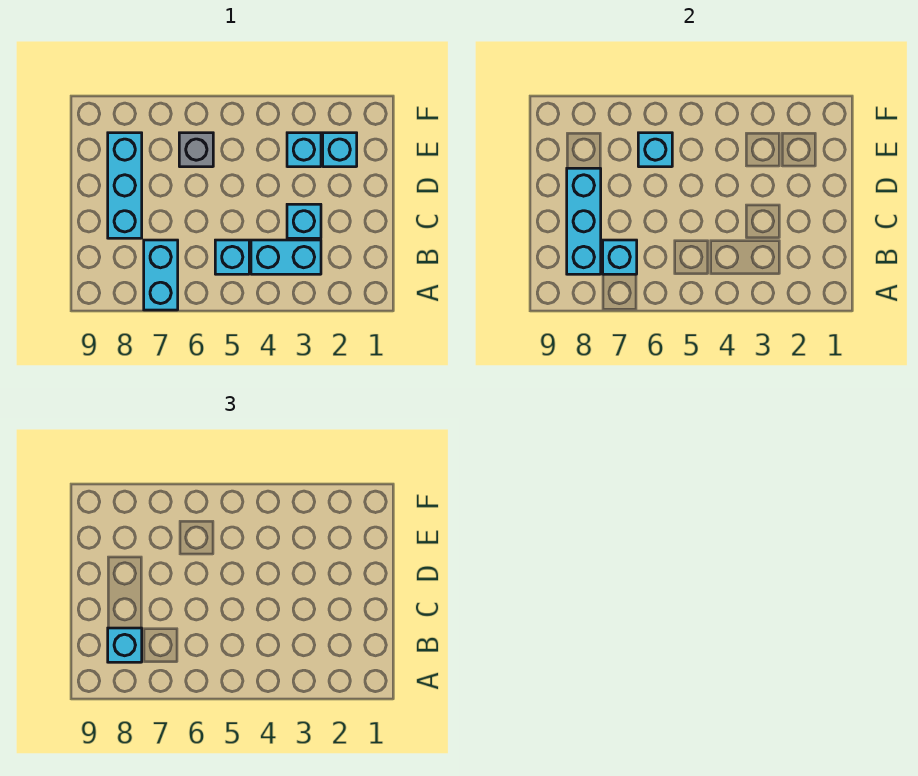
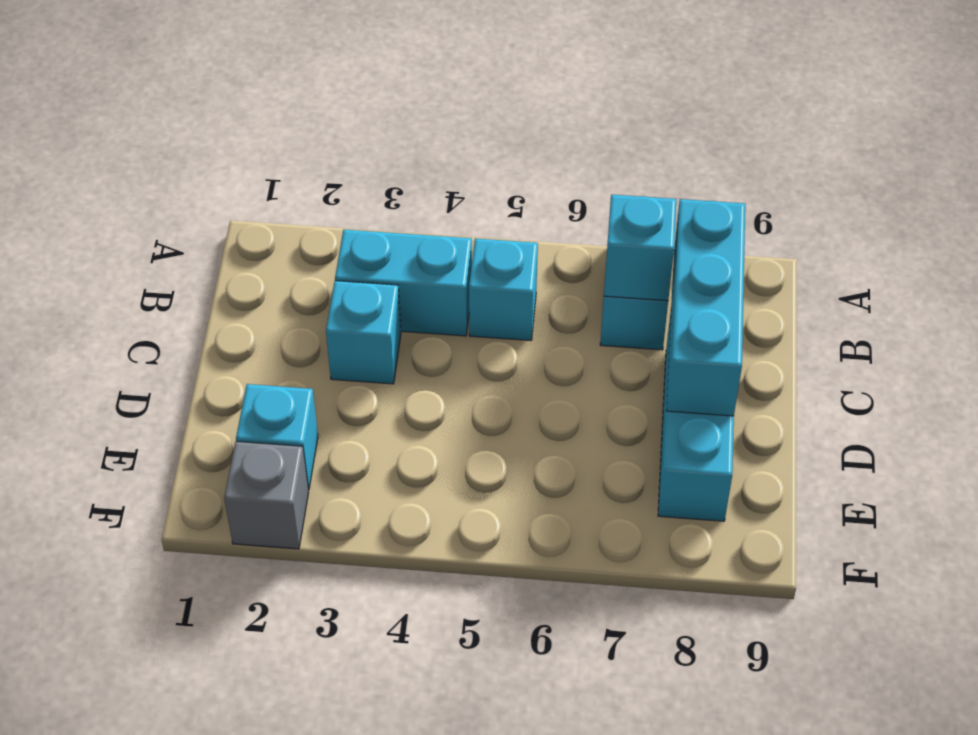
cyan 1x1 brick [108,628,142,662] -> none
cyan 1x1 brick [287,133,321,167] -> none
grey 1x1 brick [179,133,213,167] -> grey 1x1 brick moved to [224,441,308,549]
cyan 1x1 brick [638,133,672,167] -> none

